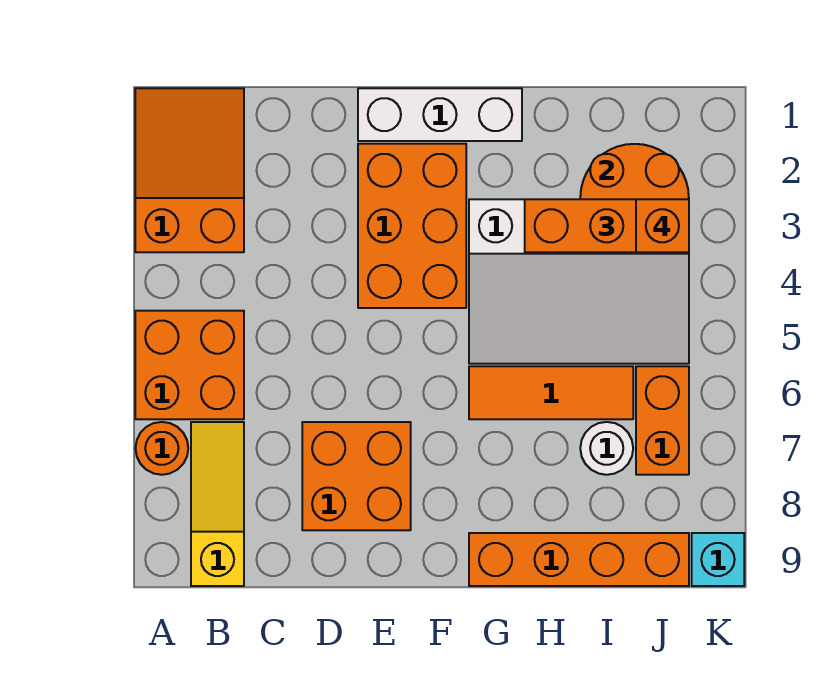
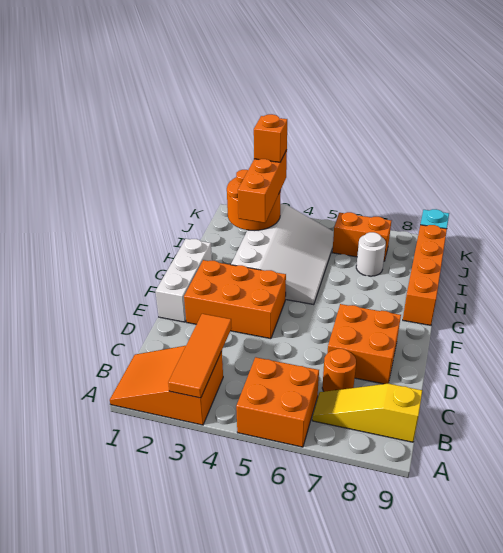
orange 1x1 round brick [135,422,188,475] -> orange 1x1 round brick moved to [322,349,356,392]
orange 1x3 tile [469,366,633,419] -> orange 1x3 tile moved to [168,314,231,398]

